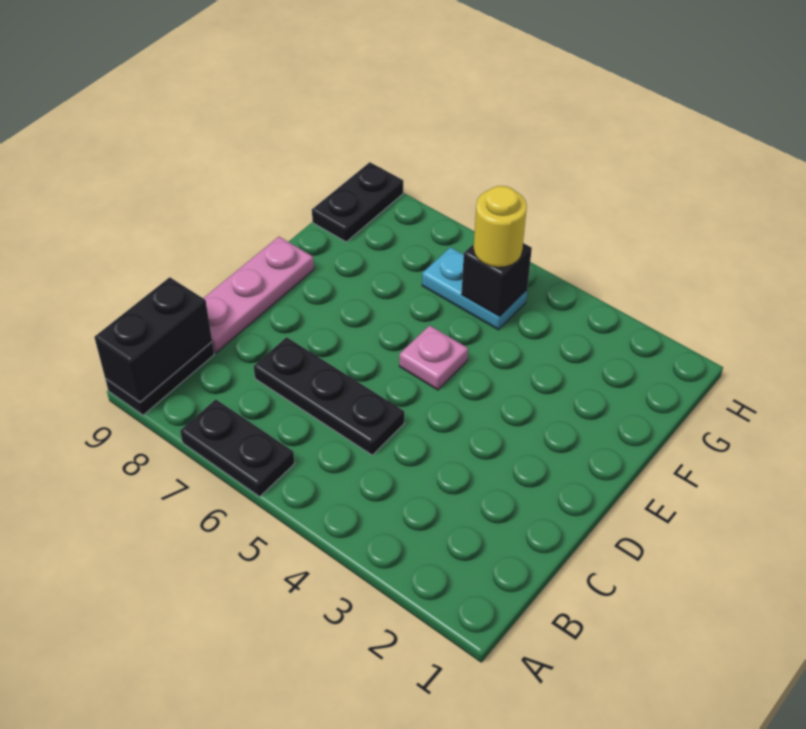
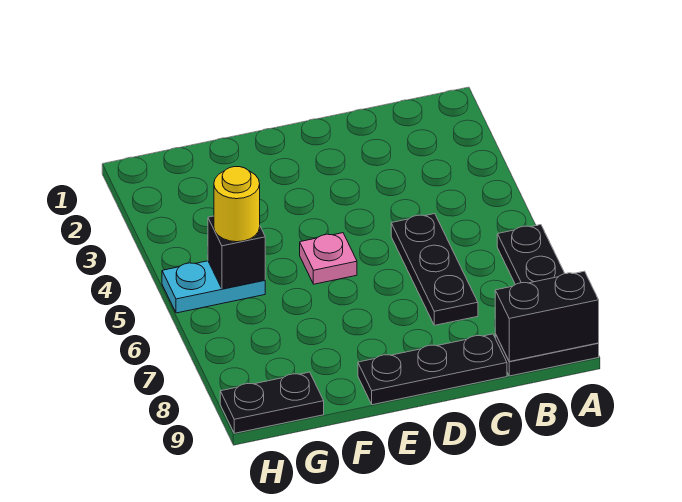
pink 1x3 plate [203,237,314,353] -> black 1x3 plate [358,334,507,405]
cyan 1x2 plate [422,247,527,330] -> cyan 1x2 plate turned to [162,261,265,313]

